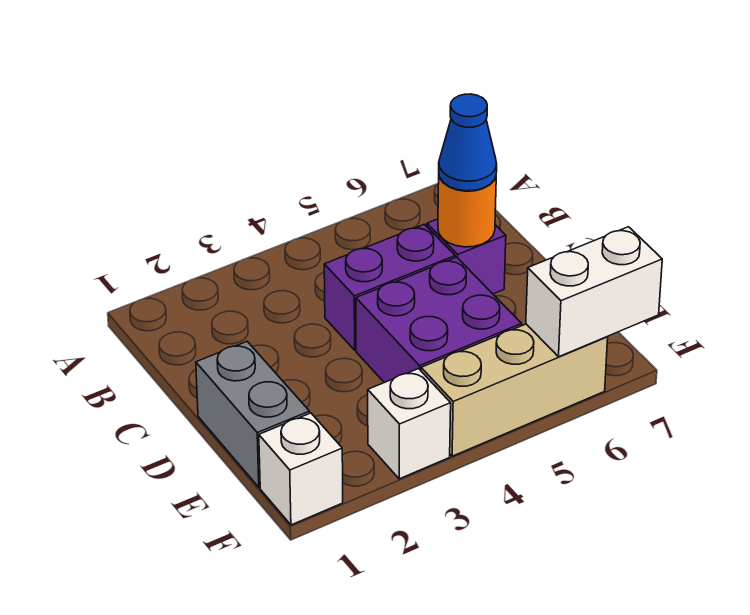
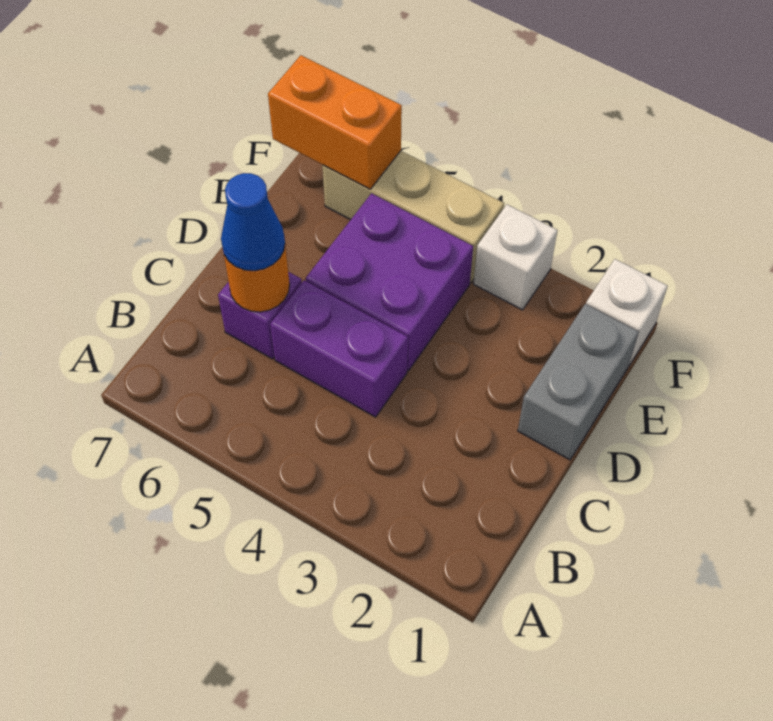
white 1x2 brick [526,227,662,357] -> orange 1x2 brick [268,55,402,189]

